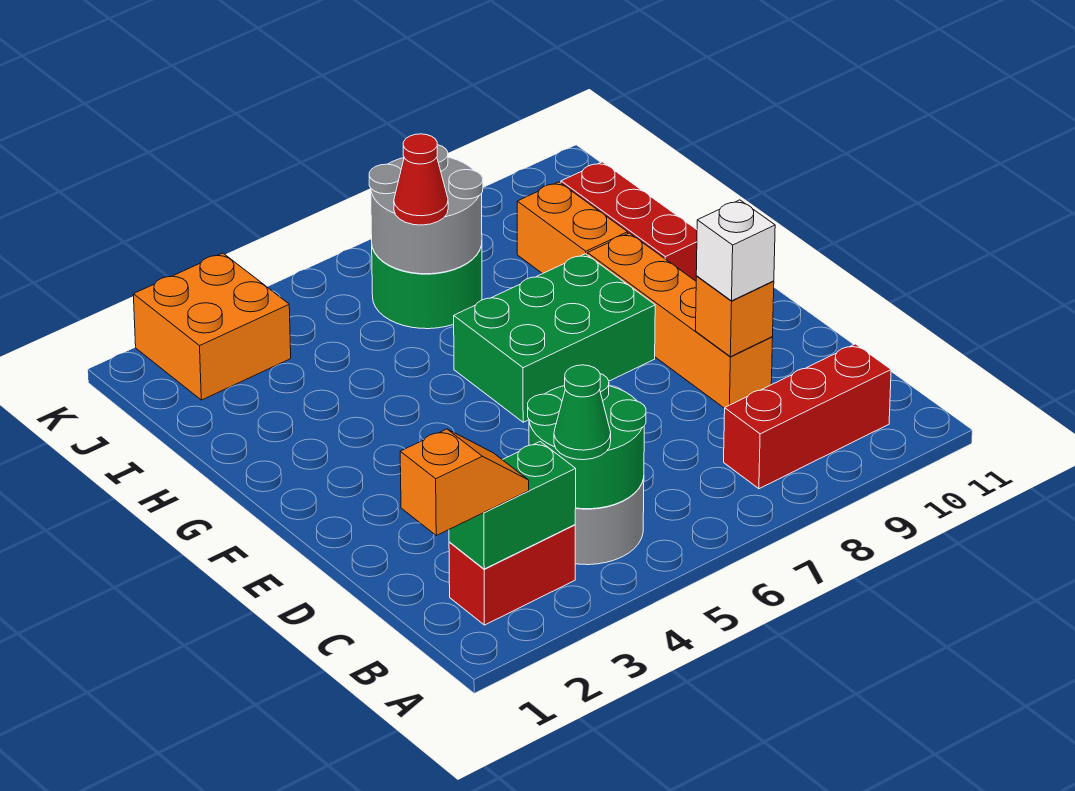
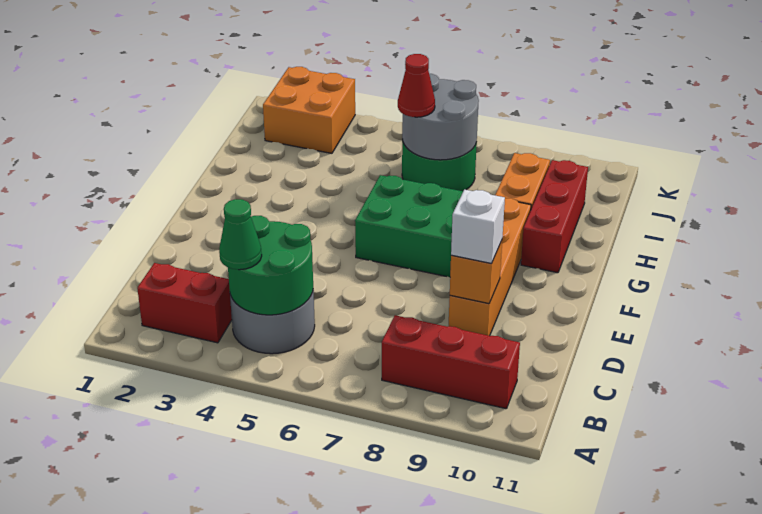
orange 1x2 slope [400,429,529,535] -> none
green 1x2 brick [449,442,576,569] -> none

